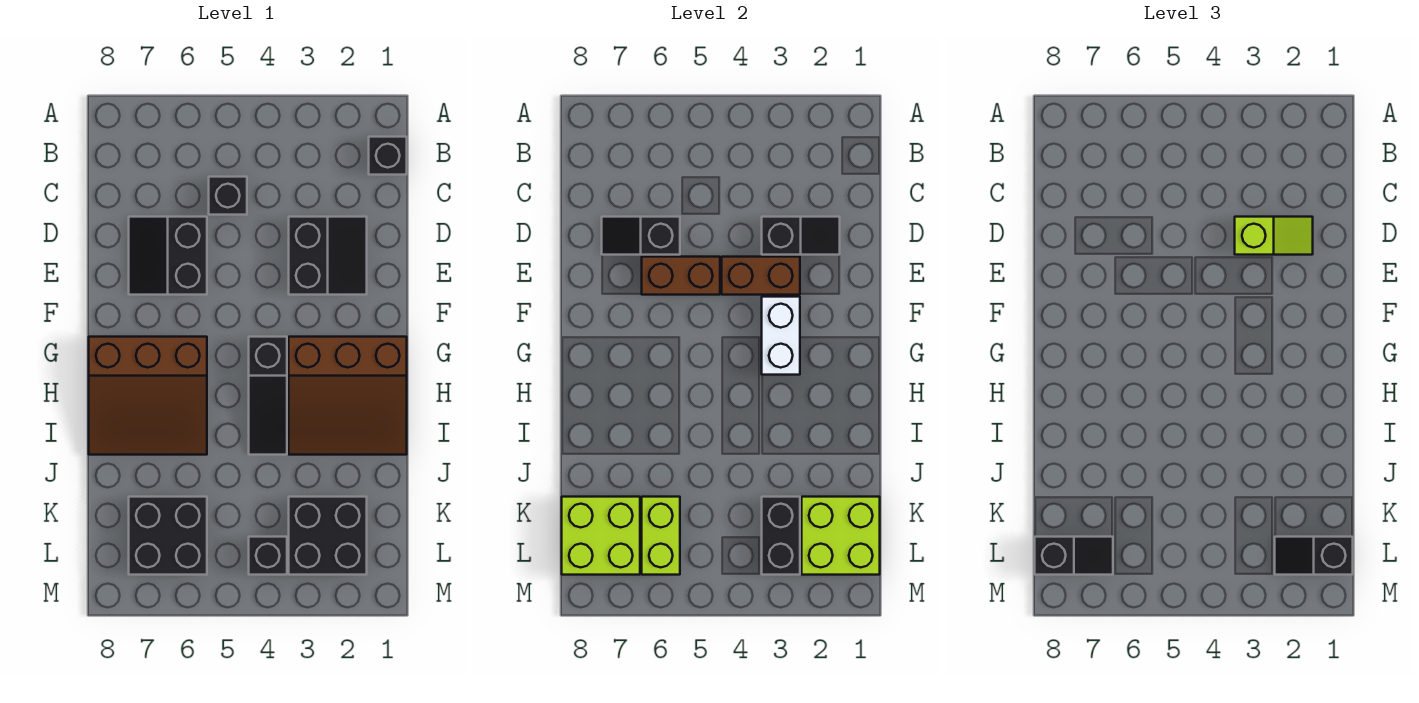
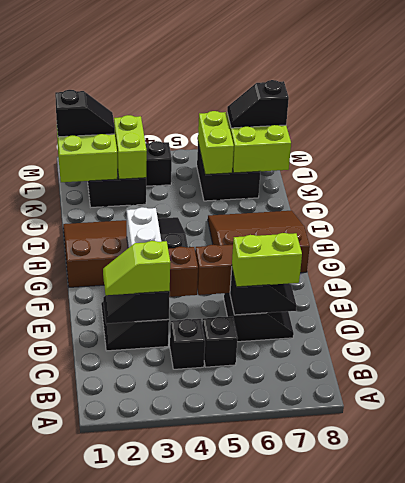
black 1x1 brick [369,137,407,175] -> black 1x1 brick moved to [170,319,205,369]
none -> lime 1x2 brick [232,233,302,287]
black 1x2 brick [762,497,800,575] -> lime 1x2 brick [114,115,147,179]

